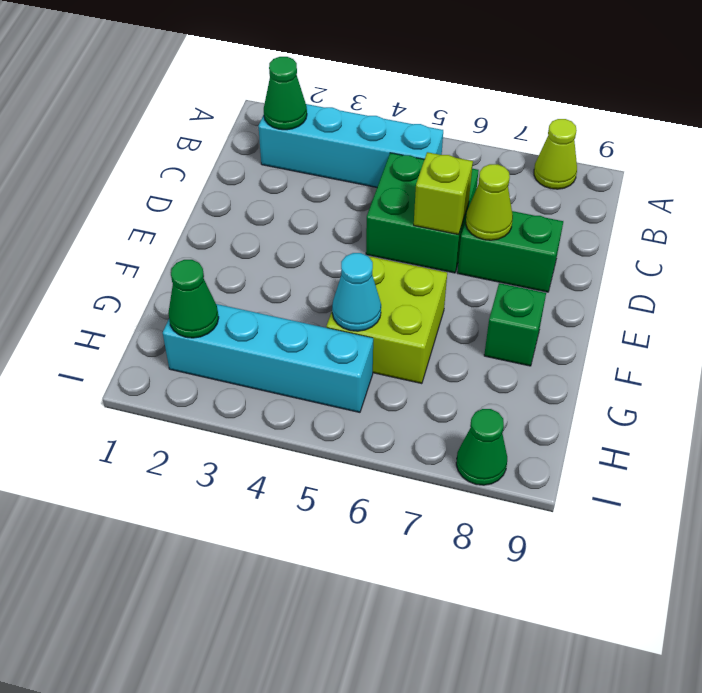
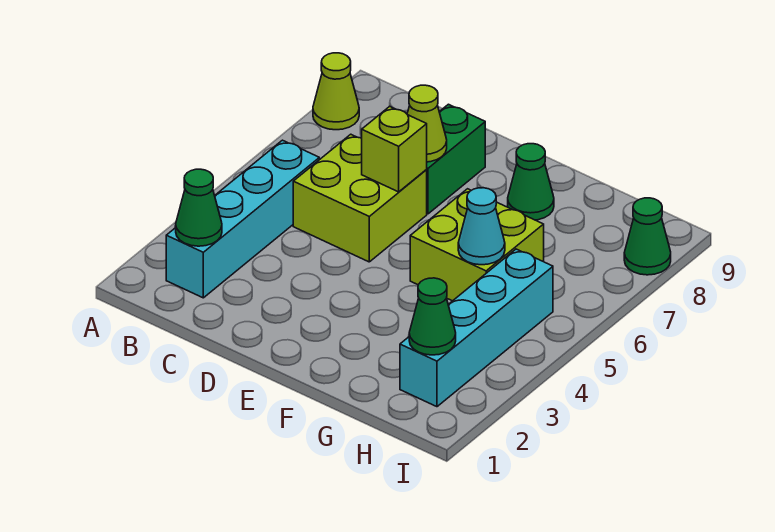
green 2x2 brick [366,153,479,273] -> lime 2x2 brick [293,134,427,262]
green 1x1 brick [484,283,546,366] -> green 1x1 cone [508,144,554,220]

